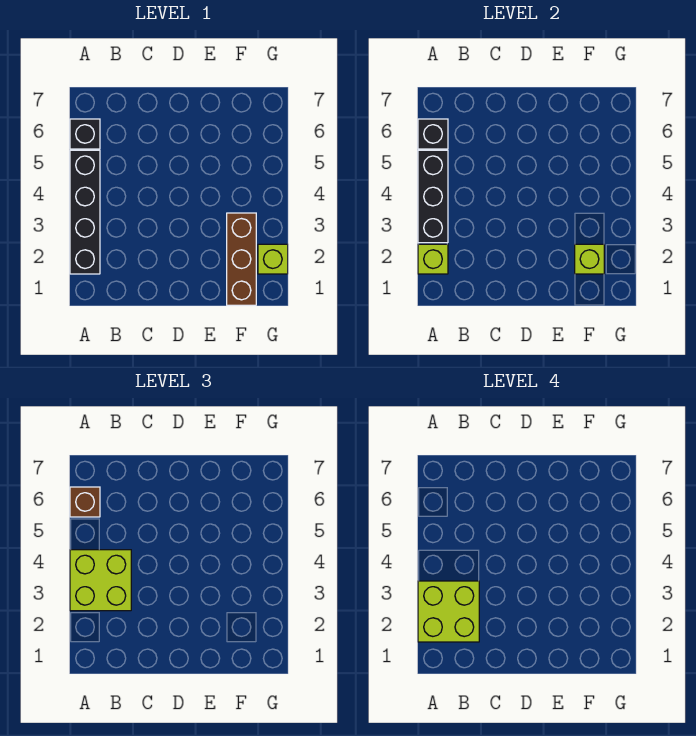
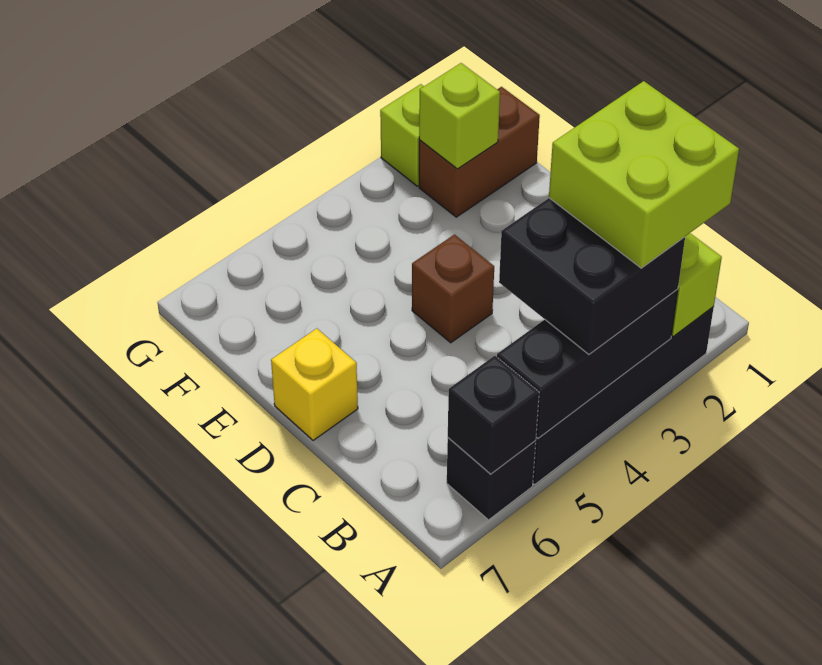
lime 2x2 brick [70,550,131,611] -> black 2x2 brick [499,198,685,354]
brown 1x1 brick [70,487,100,517] -> brown 1x1 brick moved to [412,235,494,343]
none -> yellow 1x1 brick [271,328,358,441]
brown 1x3 brick [227,213,256,305] -> brown 1x2 brick [419,87,540,217]

